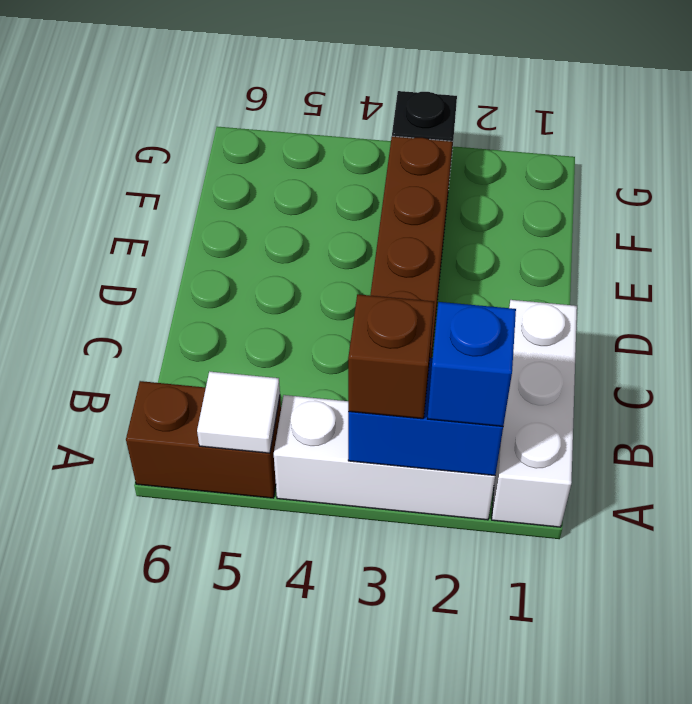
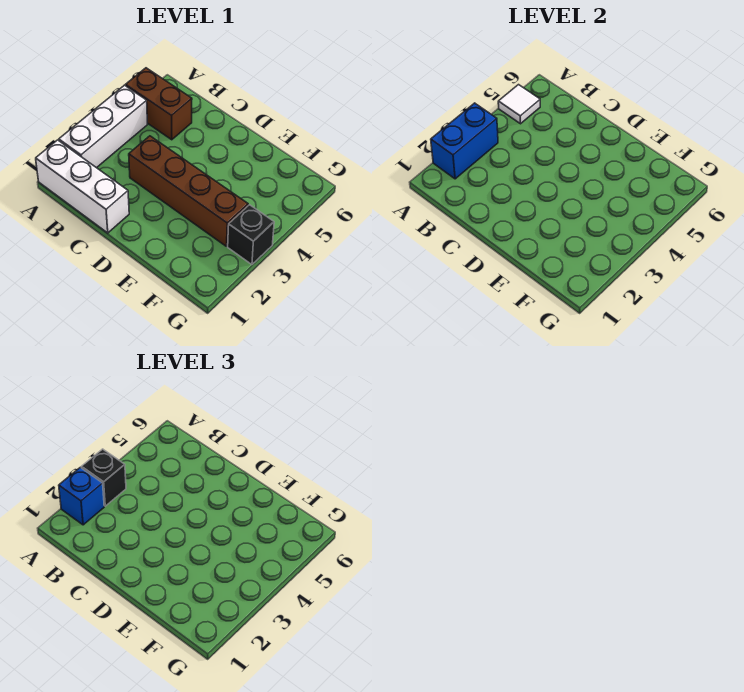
brown 1x1 brick [348,294,434,419] -> black 1x1 brick [82,449,126,506]
brown 1x2 brick [126,381,281,498] -> brown 1x2 brick turned to [126,68,192,140]

